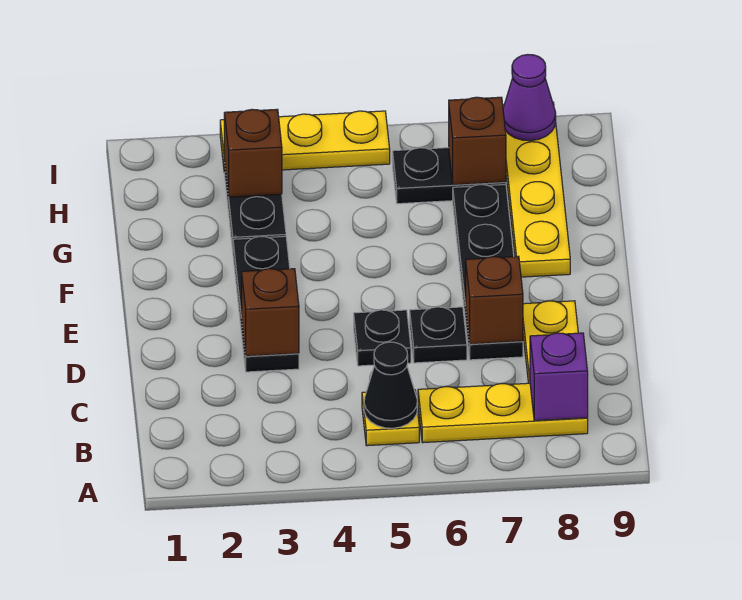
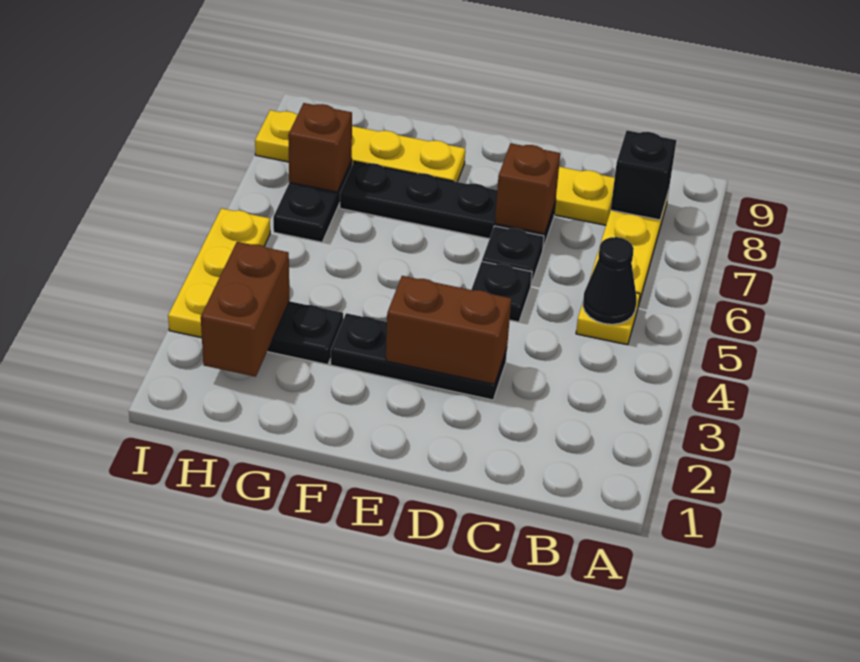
purple 1x1 brick [530,333,588,421] -> black 1x1 brick [611,130,676,220]
brown 1x1 brick [242,269,299,356] -> brown 1x2 brick [386,276,511,384]
brown 1x1 brick [224,109,282,197] -> brown 1x2 brick [201,242,289,377]
purple 1x1 cone [503,55,556,141] -> none

